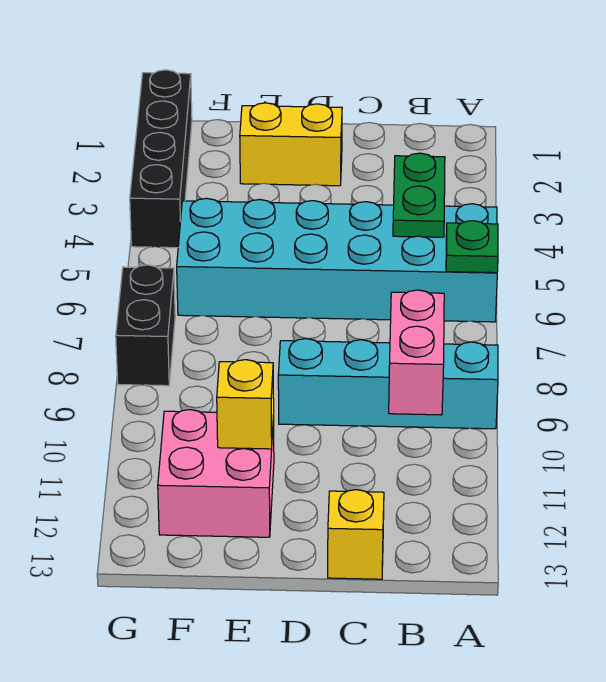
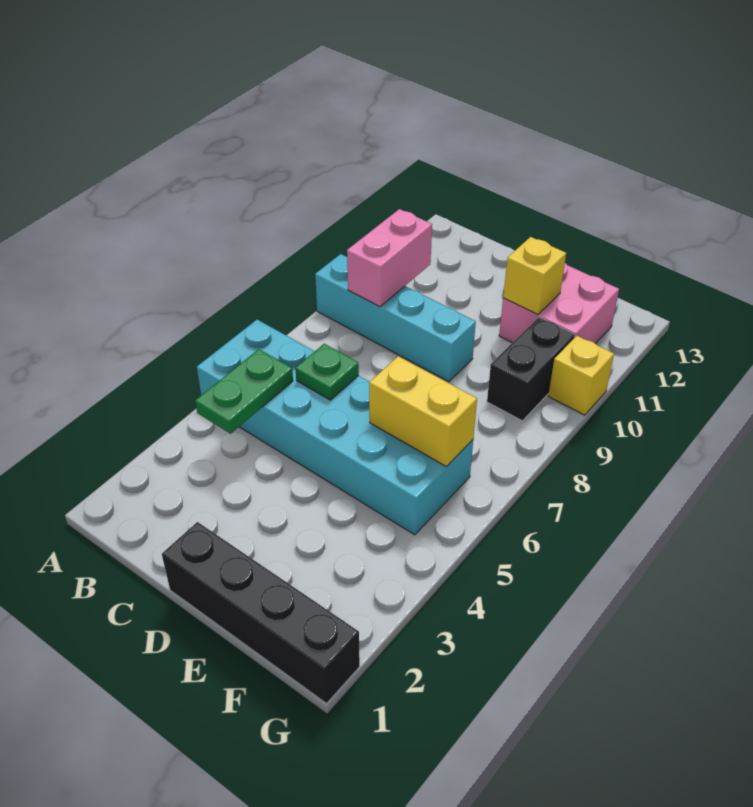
green 1x1 plate [446,221,498,273] -> green 1x1 plate moved to [295,344,359,400]
yellow 1x1 brick [328,490,384,579] -> yellow 1x1 brick moved to [548,336,614,415]
yellow 1x2 brick [240,103,342,186] -> yellow 1x2 brick moved to [369,356,477,467]
black 1x4 brick [130,70,192,248] -> black 1x4 brick turned to [162,522,360,703]
black 1x2 brick [116,265,175,386] -> black 1x2 brick moved to [487,317,575,421]

